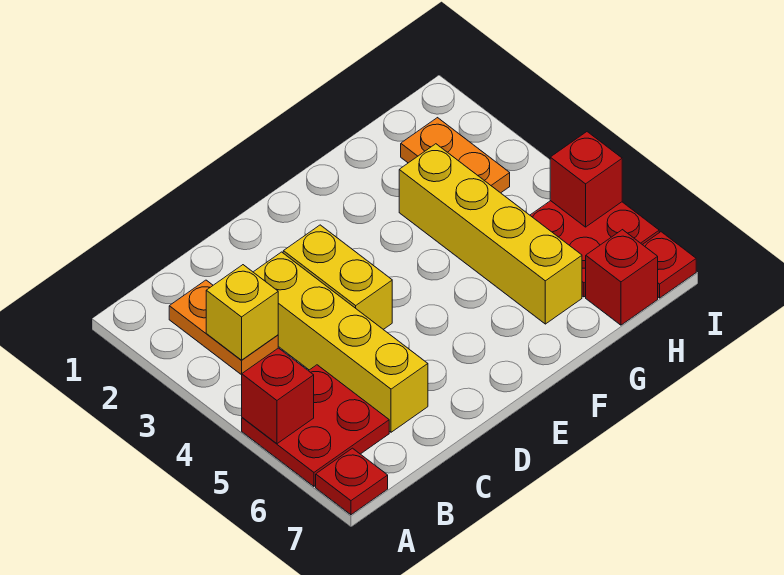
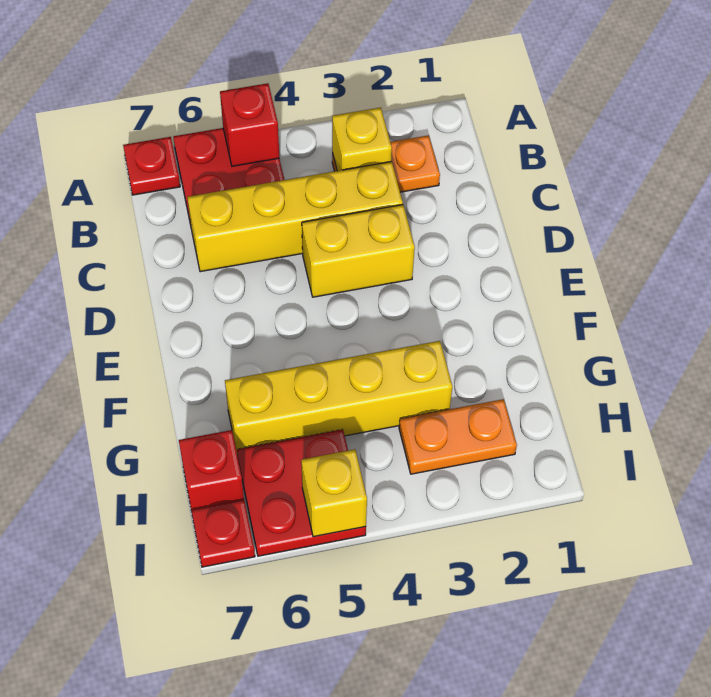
red 1x1 brick [550,132,622,227] -> yellow 1x1 brick [301,449,367,537]

